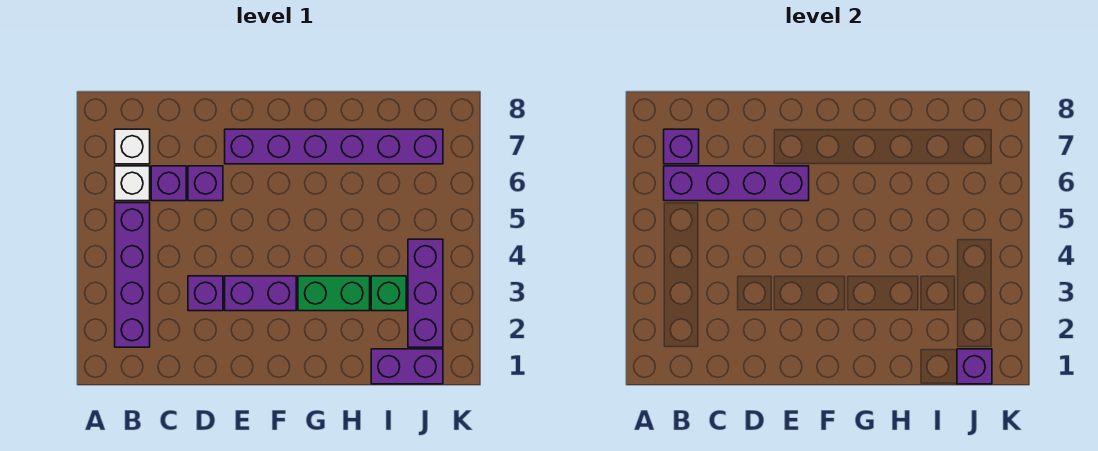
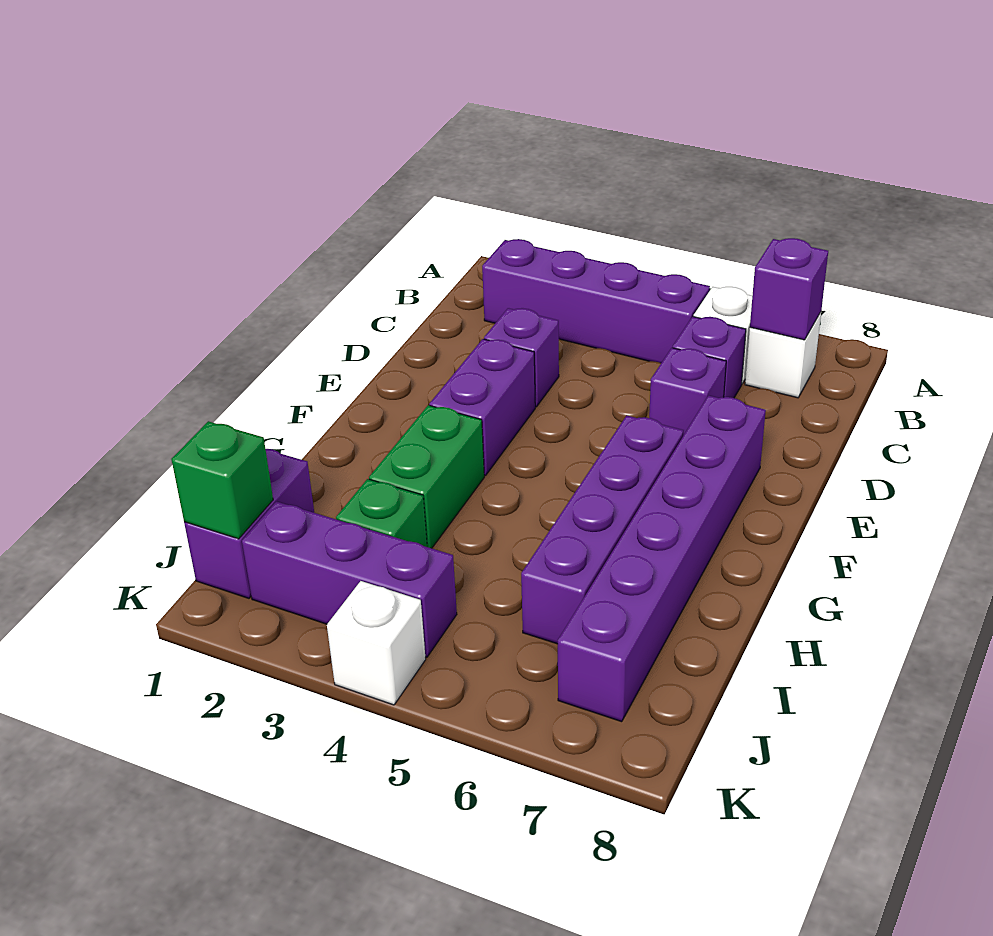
purple 1x4 brick [664,166,809,201] -> purple 1x4 brick moved to [521,416,684,644]
purple 1x1 brick [957,349,992,384] -> green 1x1 brick [171,421,273,539]
none -> white 1x1 brick [327,581,426,705]

